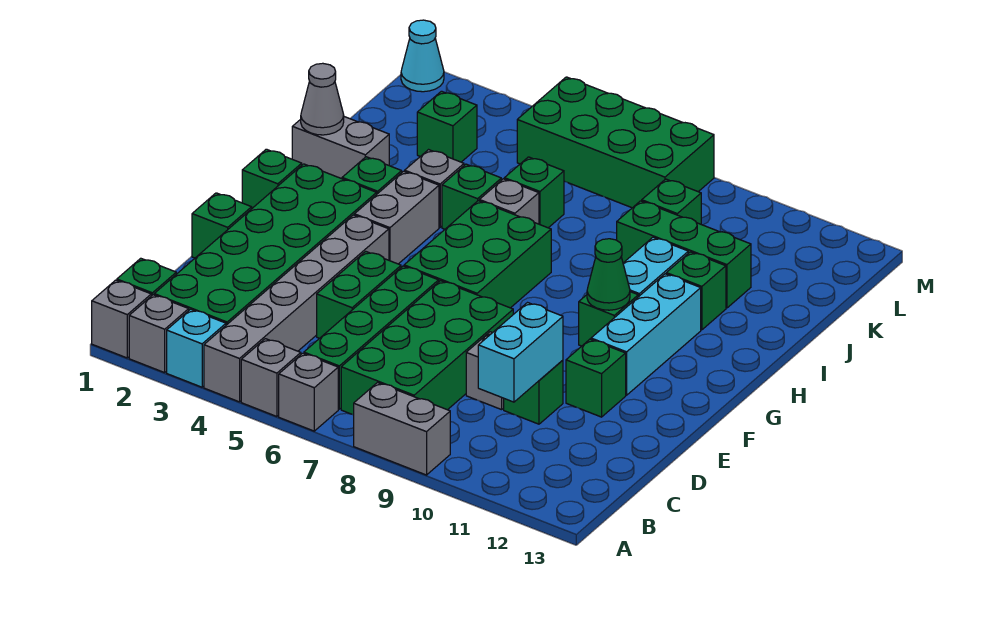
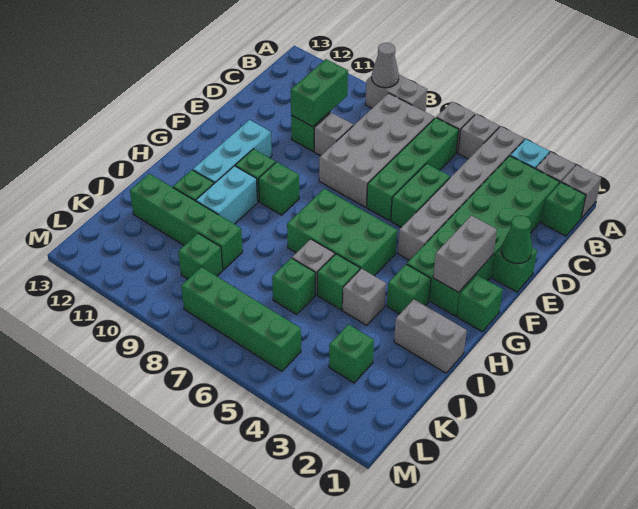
green 2x4 brick [341,281,513,415] -> grey 2x4 brick [319,93,435,207]
cyan 1x2 brick [478,303,563,402] -> green 1x2 brick [291,59,348,127]
green 1x1 brick [566,339,626,417] -> green 1x1 brick moved to [259,162,299,215]
green 2x3 brick [404,201,551,308] -> green 2x3 brick turned to [287,189,397,276]
grey 1x2 brick [354,171,439,264] -> grey 1x2 brick moved to [433,215,497,292]
green 1x1 cone [587,239,630,310] -> green 1x1 cone moved to [501,215,533,263]
grey 1x1 cone [301,63,344,135] -> grey 1x1 cone moved to [372,43,399,88]
green 1x3 brick [617,201,751,308] -> green 1x4 brick [130,174,243,270]
green 2x4 brick [517,77,714,208] -> green 1x4 brick [181,267,301,371]
cyan 1x1 cone [401,20,444,92] -> none

